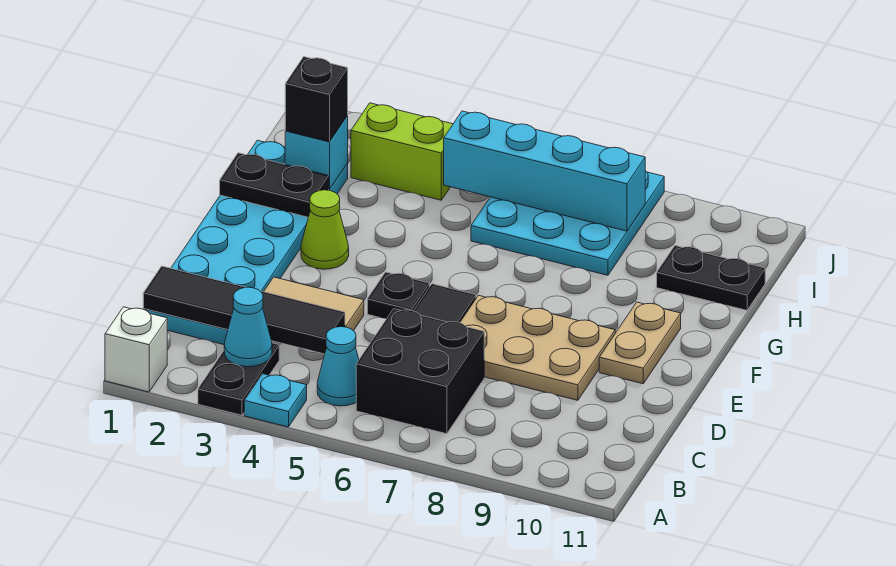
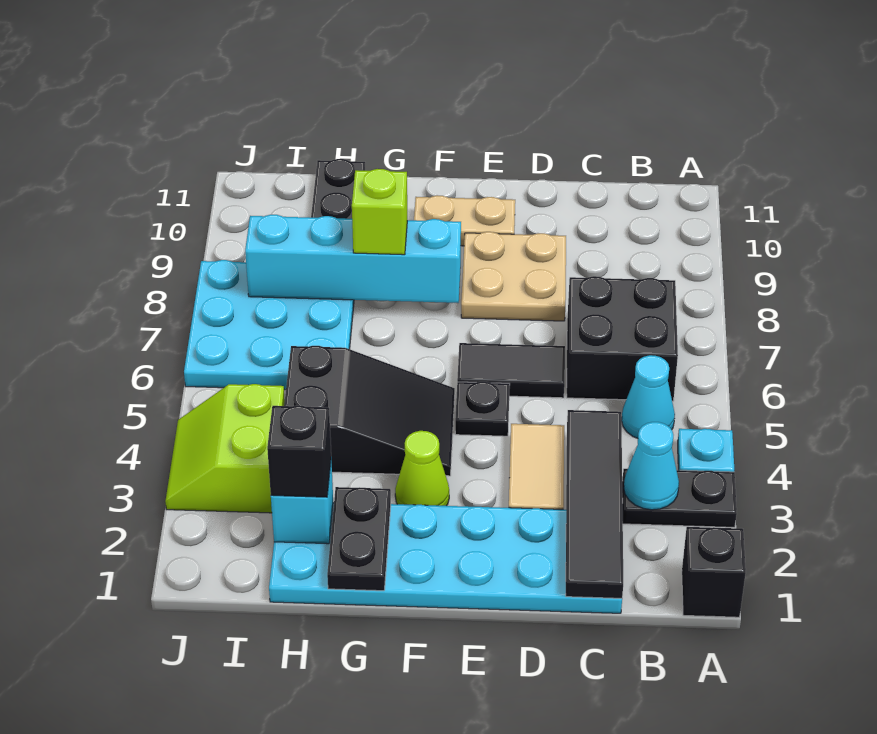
white 1x1 brick [105,307,167,392] -> black 1x1 brick [682,527,746,617]
tan 2x3 plate [460,295,615,400] -> tan 2x2 plate [461,232,566,321]
none -> black 2x3 slope [284,346,455,476]
none -> lime 1x1 brick [352,169,407,255]
cyan 1x4 brick [444,111,645,231] -> cyan 1x4 brick turned to [245,215,461,303]

